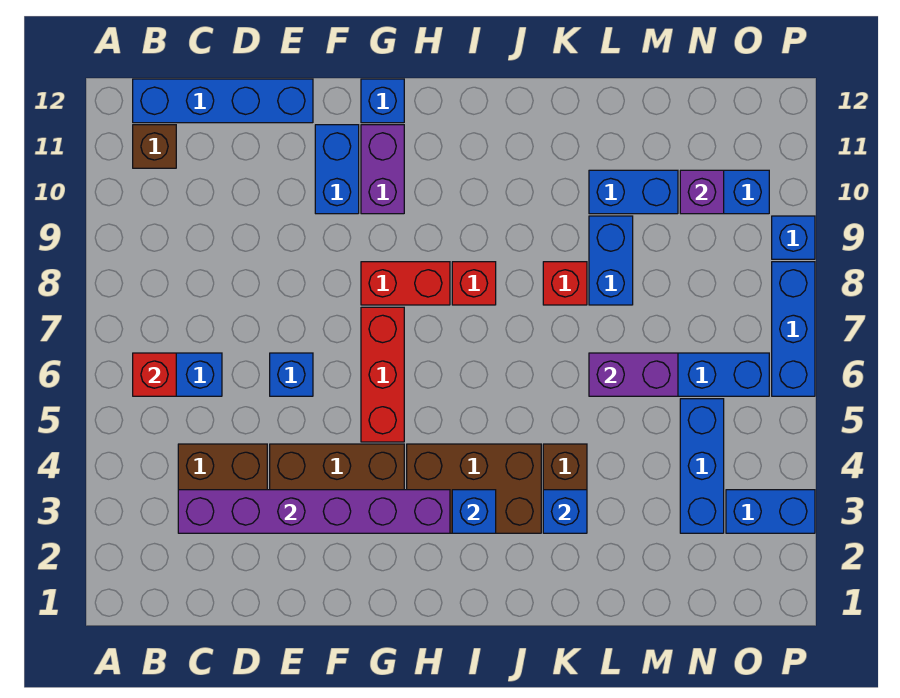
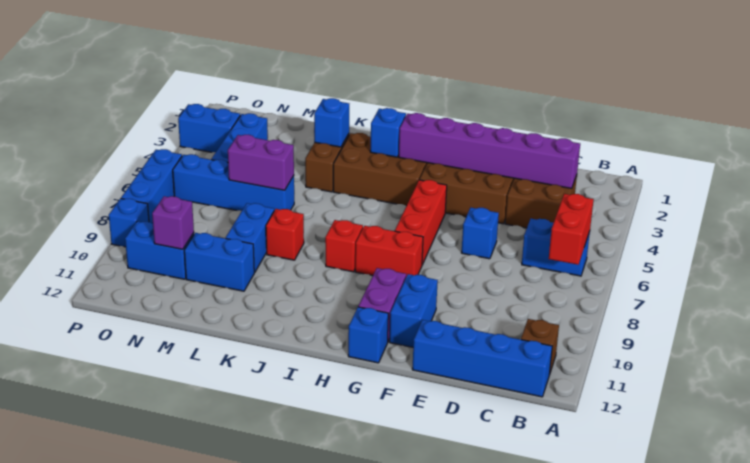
red 1x1 brick [133,353,176,396] -> red 1x2 brick [549,194,594,265]

